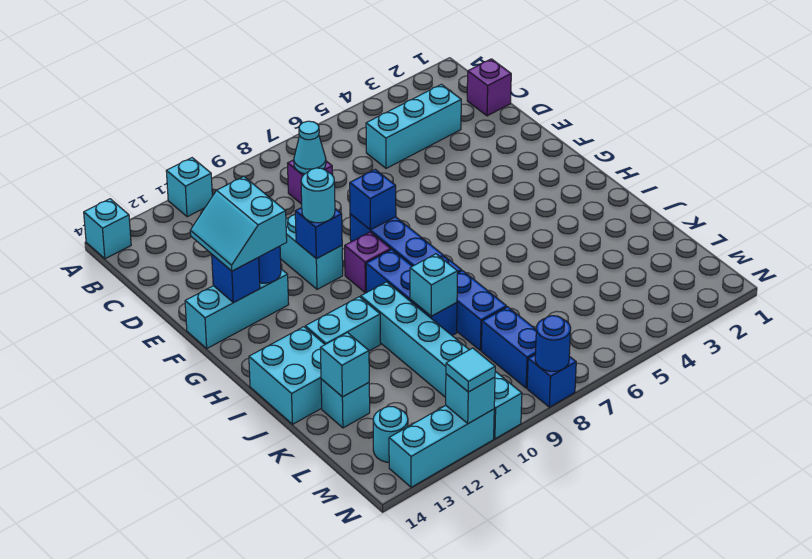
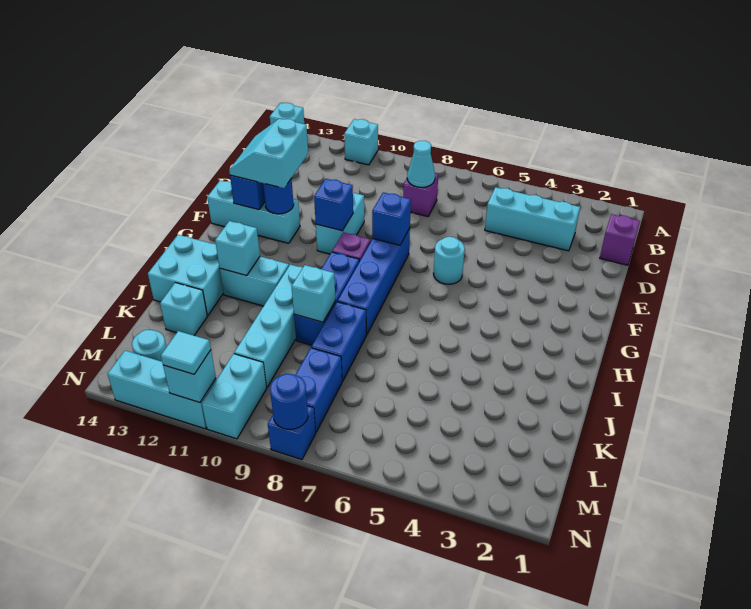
cyan 1x1 round brick [301,168,335,223] -> cyan 1x1 round brick moved to [433,237,465,284]
cyan 1x1 brick [320,333,369,397] -> cyan 1x1 brick moved to [215,221,260,276]

